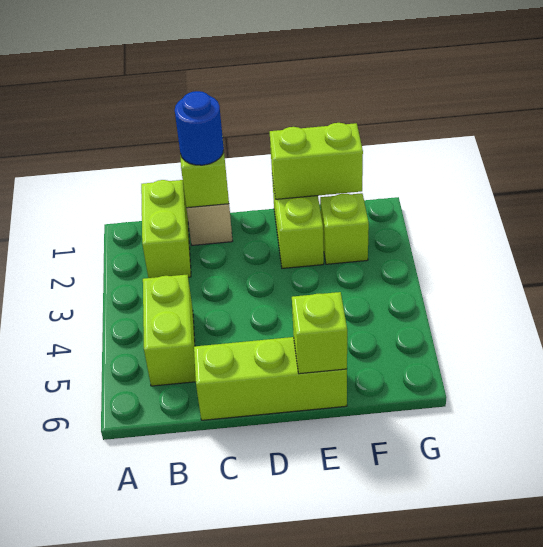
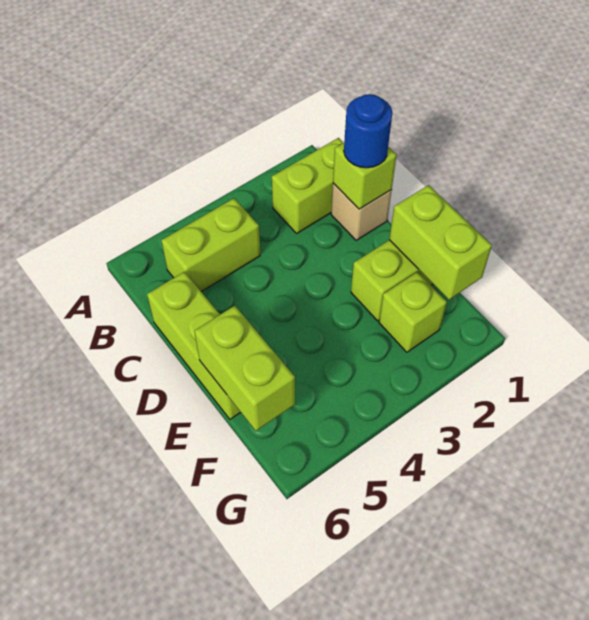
lime 1x1 brick [292,292,347,374] -> lime 1x2 brick [194,306,295,431]

